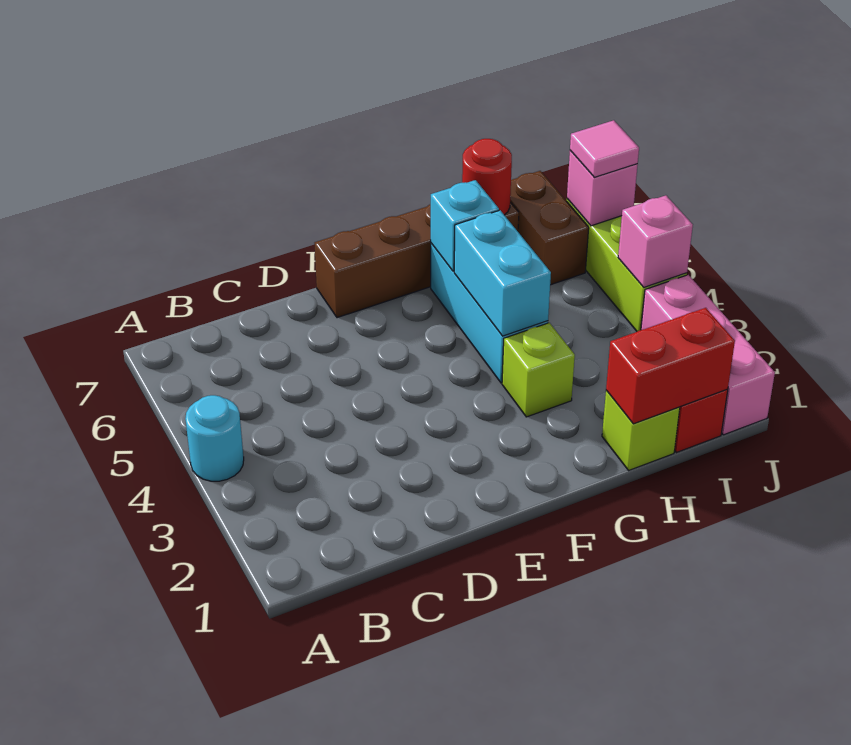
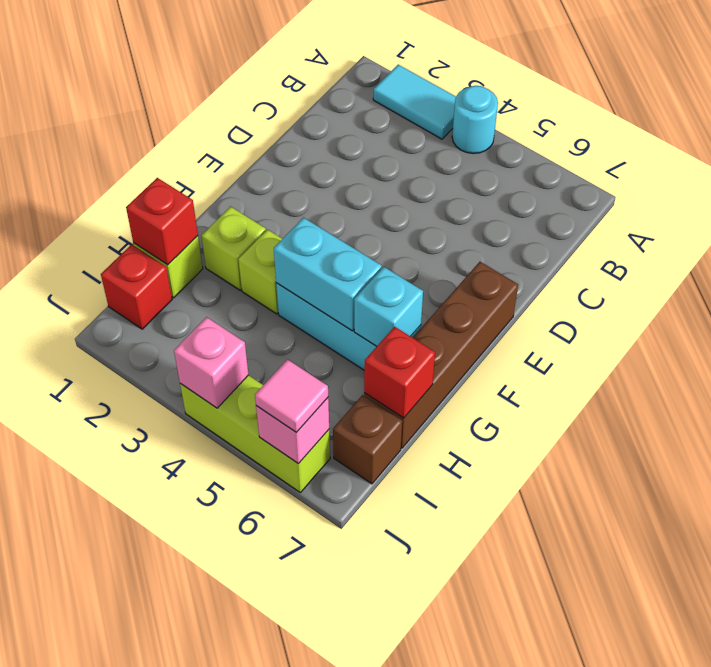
none -> cyan 1x2 tile [373,65,456,139]
none -> lime 1x1 brick [201,207,266,290]
red 1x2 brick [606,308,735,424] -> red 1x1 brick [126,178,198,265]
red 1x1 round brick [462,139,512,215] -> red 1x1 brick [364,327,435,418]
brown 1x2 brick [510,171,589,285] -> brown 1x1 brick [333,395,402,484]
pink 1x3 brick [641,275,775,435] -> none

